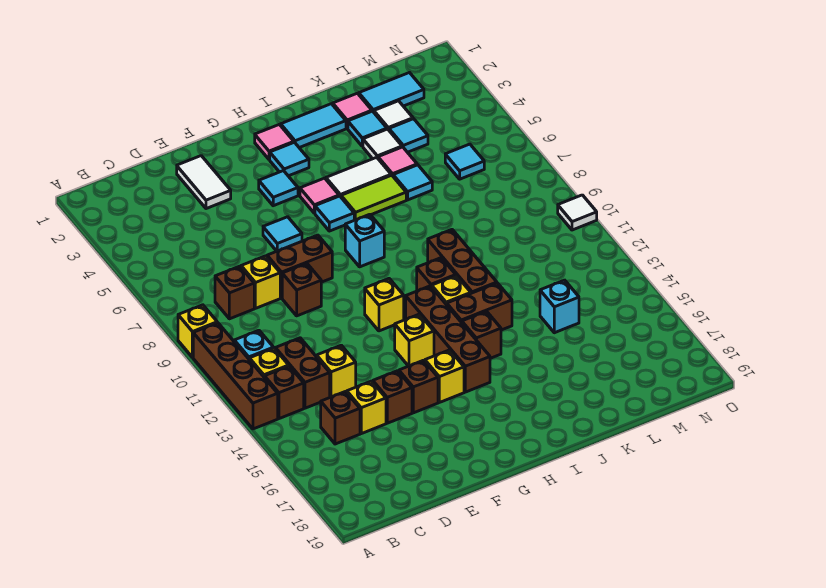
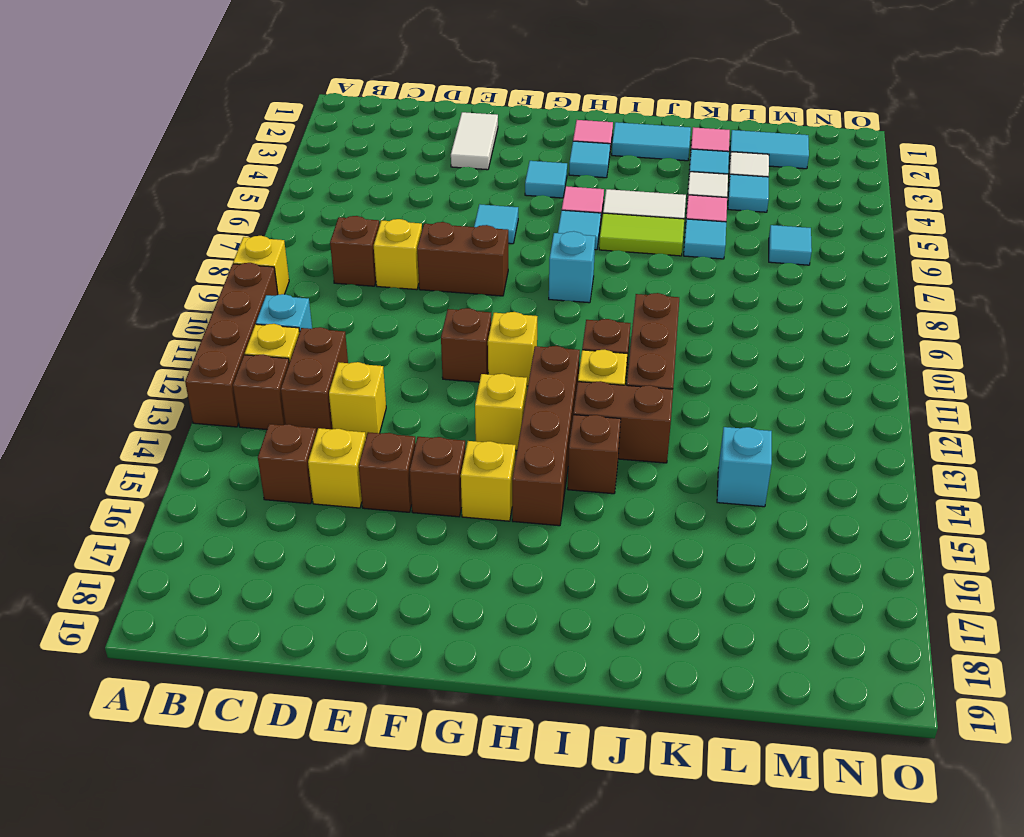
brown 1x1 brick [282,263,321,316] -> brown 1x1 brick moved to [441,308,491,382]
white 1x1 tile [558,195,597,230] -> none

